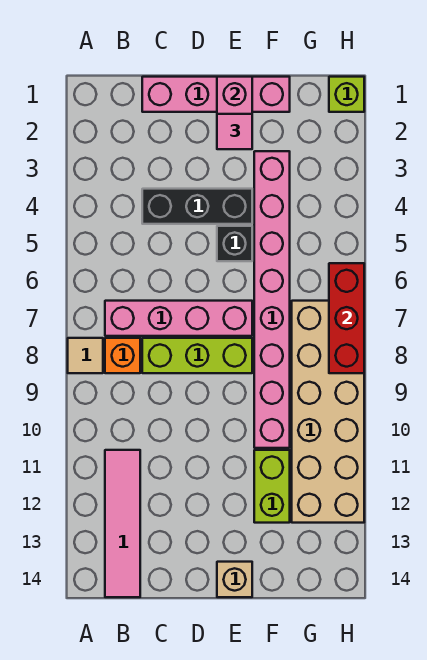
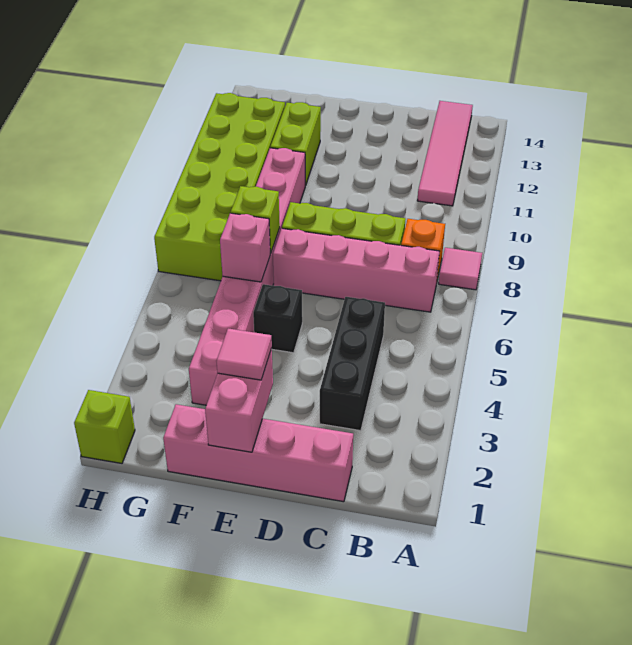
tan 1x1 tile [68,338,103,373] -> pink 1x1 tile [439,248,482,290]
black 1x3 brick [142,189,252,224] -> black 1x3 brick turned to [320,297,385,431]
tan 1x1 brick [217,562,252,597] -> none
none -> pink 1x1 brick [220,213,270,282]
none -> lime 1x1 brick [231,186,280,254]
tan 2x6 brick [292,301,364,523] -> lime 2x6 brick [154,93,285,281]
red 1x3 brick [329,263,364,373] -> none

